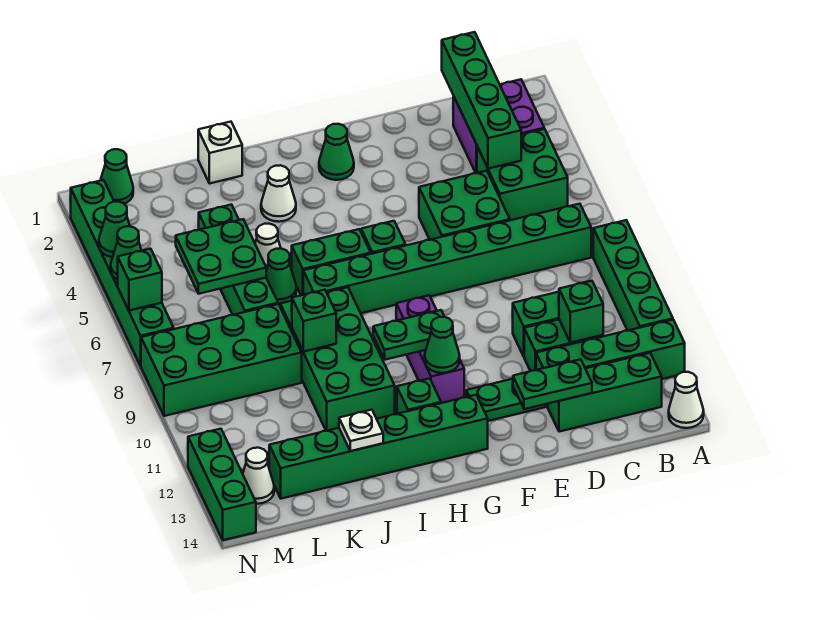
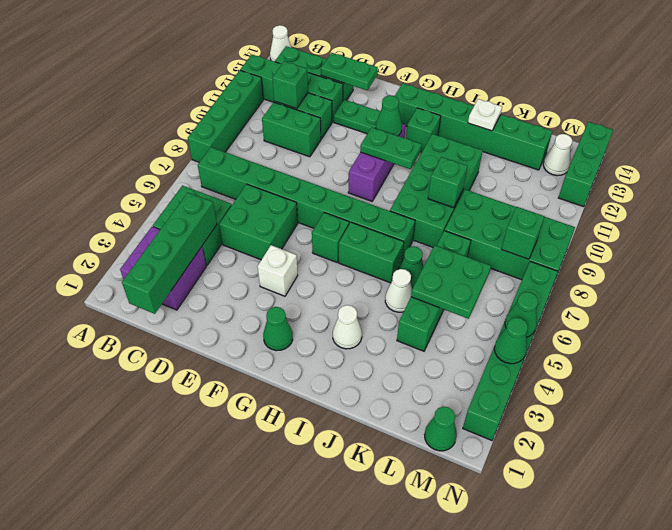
white 1x1 brick [198,122,242,184] -> white 1x1 brick moved to [258,245,298,296]
green 1x1 brick [118,249,162,311] -> green 1x1 brick moved to [501,207,545,259]

